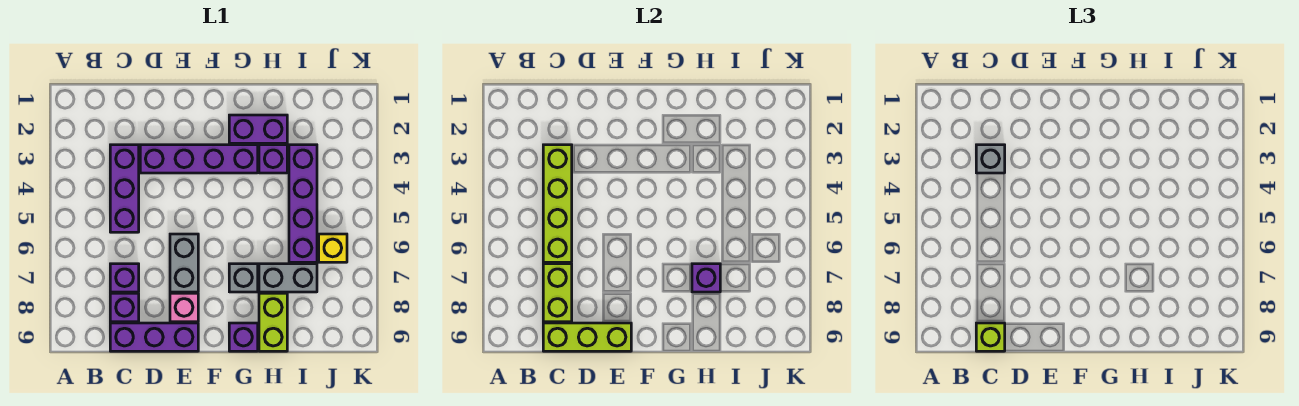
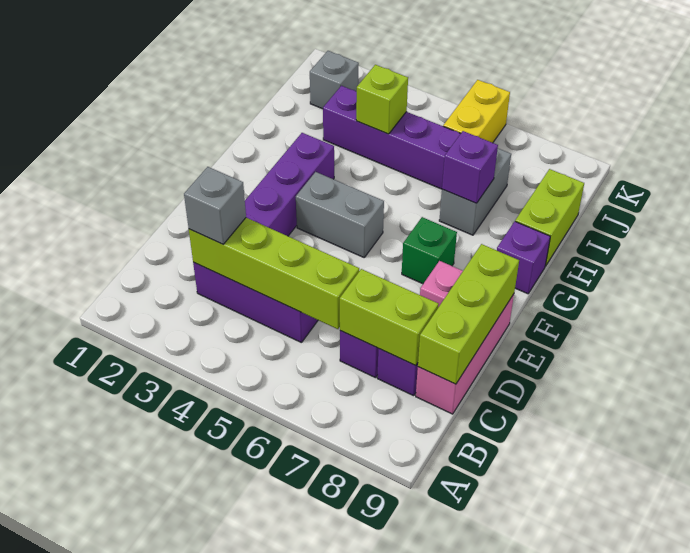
purple 1x3 brick [110,323,198,351] -> pink 1x3 brick [416,294,514,414]
lime 1x1 brick [976,323,1005,351] -> lime 1x1 brick moved to [356,65,408,134]
grey 1x2 brick [170,234,198,292] -> grey 1x2 brick moved to [296,172,384,257]
none -> green 1x1 brick [402,217,457,284]
purple 1x2 brick [229,115,287,143] -> none
grey 1x1 brick [229,264,258,292] -> grey 1x1 brick moved to [310,51,359,109]
purple 1x1 brick [259,145,287,173] -> none
lime 1x2 brick [259,293,287,351] -> lime 1x2 brick turned to [515,169,584,266]
yellow 1x1 brick [319,234,347,262] -> yellow 1x2 brick [443,80,510,143]

